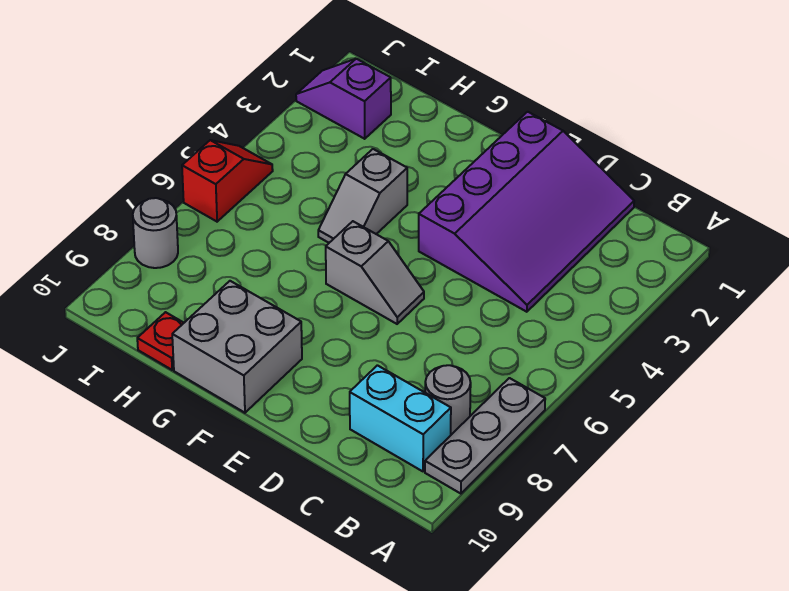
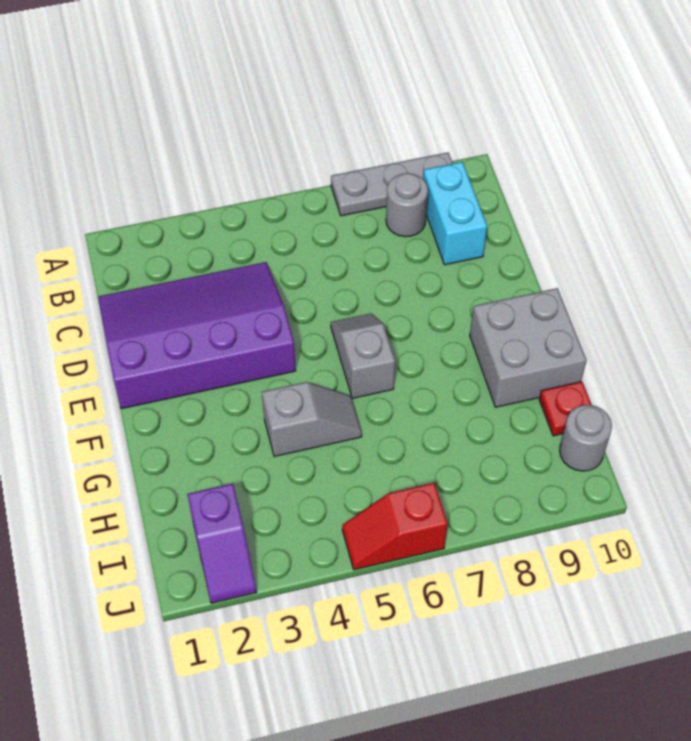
grey 1x1 round brick [133,198,178,268] -> grey 1x1 round brick moved to [560,405,612,471]

